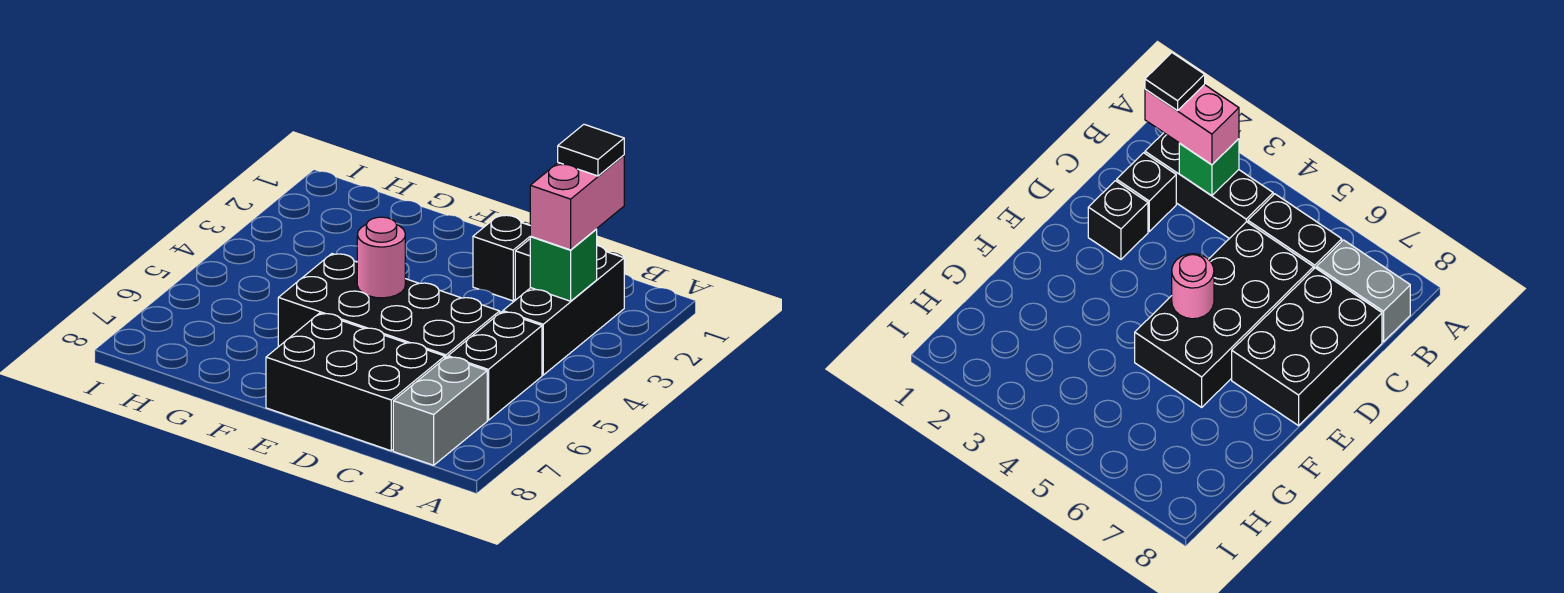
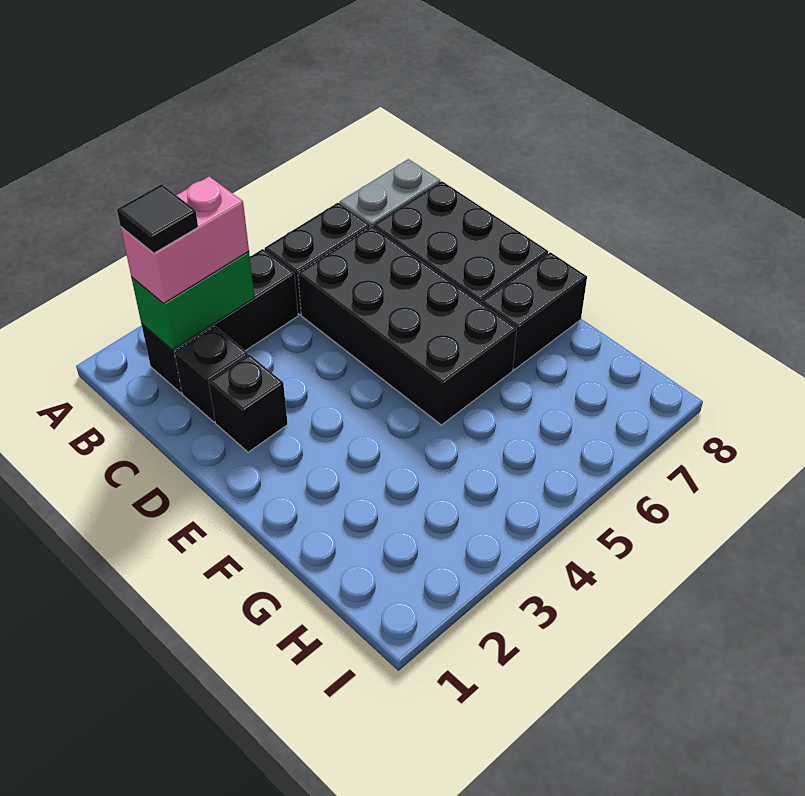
green 1x1 brick [530,229,597,301] -> green 1x2 brick [132,251,255,350]
pink 1x1 round brick [357,217,405,298] -> none
none -> black 1x2 brick [482,252,587,370]

